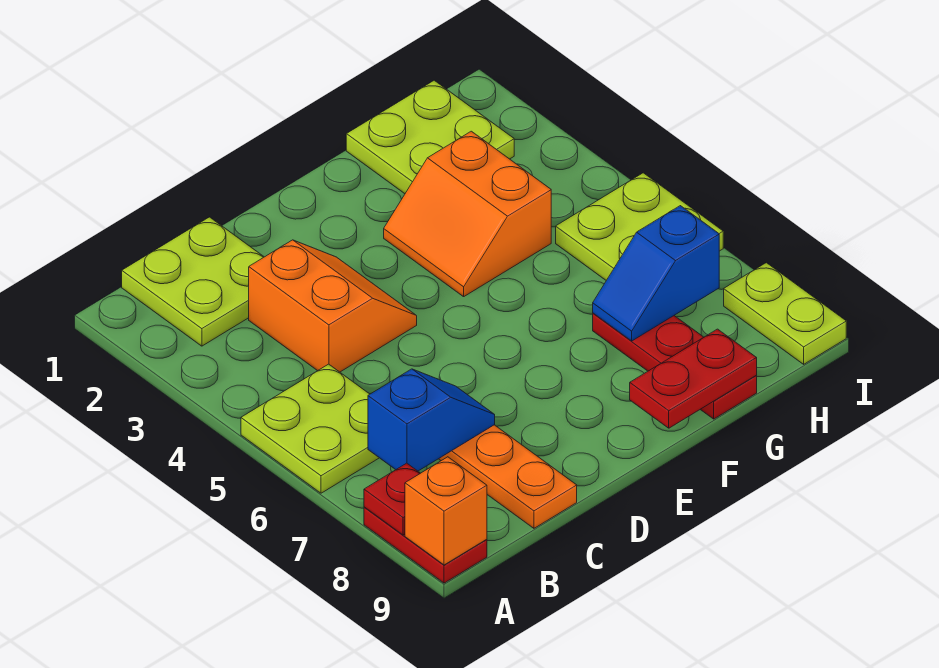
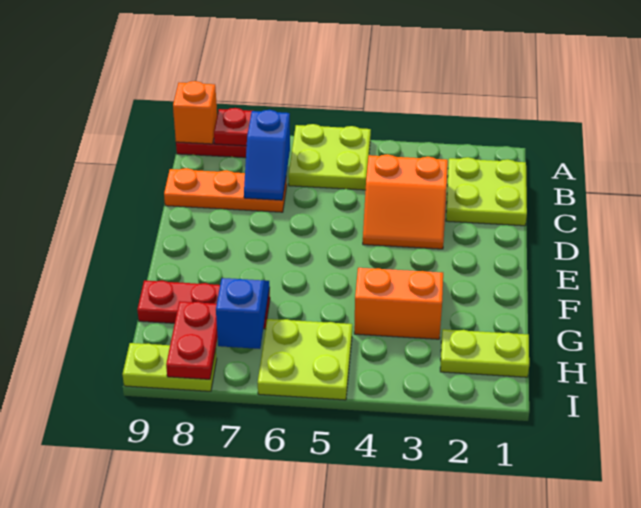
red 1x2 plate [630,329,757,428] -> red 1x2 plate moved to [166,301,218,379]
lime 2x2 plate [346,80,514,194] -> lime 1x2 plate [440,329,529,377]

